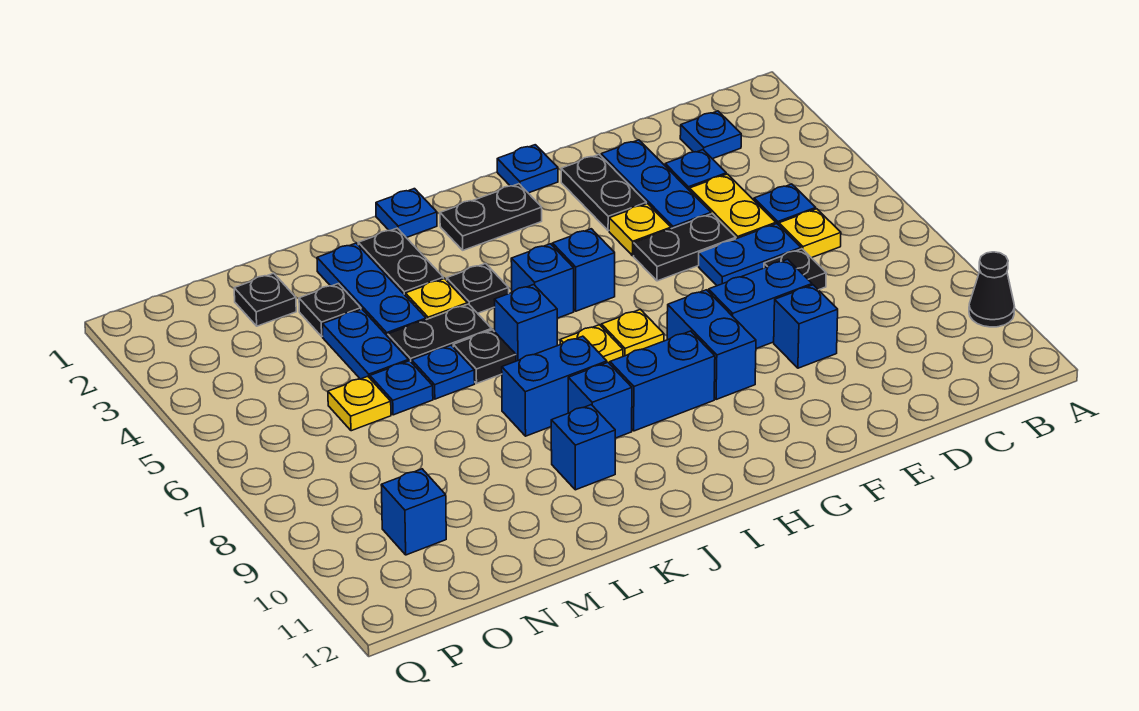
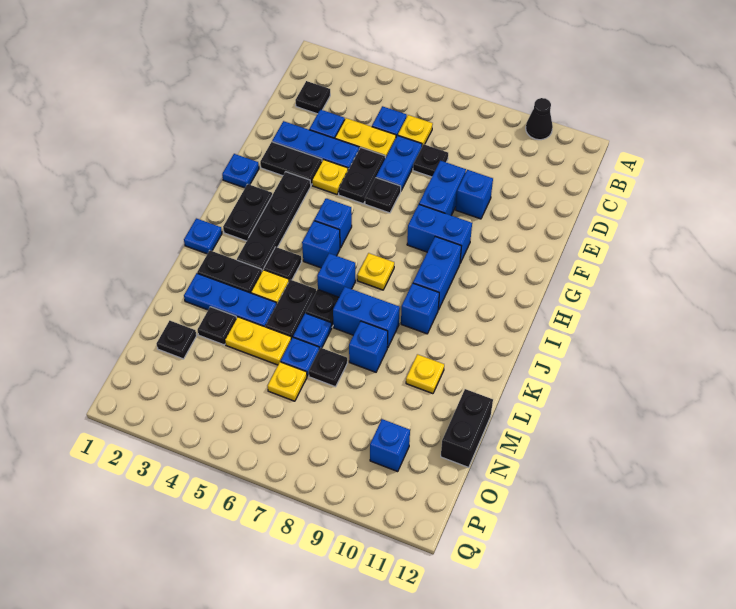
blue 1x1 plate [680,111,741,159] -> black 1x1 plate [295,81,330,114]
none -> black 1x1 plate [365,178,401,213]
none -> black 1x4 plate [237,172,311,271]
yellow 1x1 plate [601,309,664,356] -> yellow 1x1 plate moved to [406,354,444,394]
blue 1x2 brick [502,336,607,436] -> blue 1x2 brick turned to [333,287,400,348]
blue 1x1 brick [551,405,615,490] -> blue 1x1 brick moved to [349,321,388,372]
blue 1x2 plate [322,309,409,379] -> yellow 1x2 plate [225,317,291,365]
none -> black 1x1 plate [309,348,347,387]
none -> black 1x2 brick [441,389,493,467]

